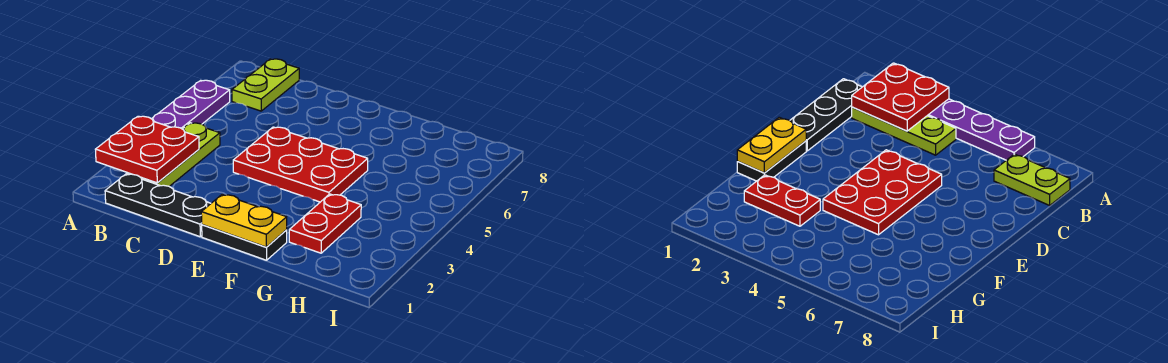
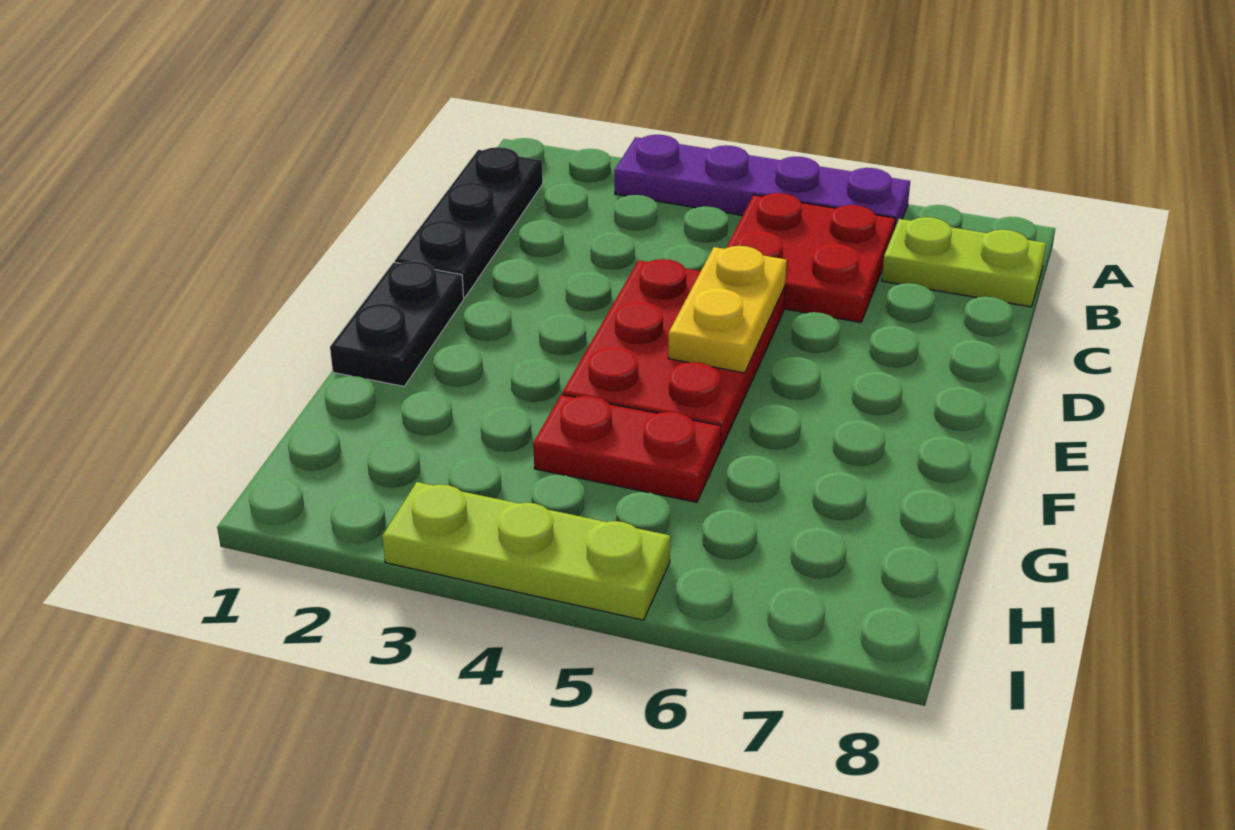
red 2x2 plate [95,116,199,183] -> red 2x2 plate moved to [726,193,895,323]
lime 1x3 plate [127,123,220,186] -> lime 1x3 plate moved to [382,482,670,620]
yellow 1x2 plate [201,194,287,247] -> yellow 1x2 plate moved to [668,246,787,373]
red 1x2 plate [289,194,361,253] -> red 1x2 plate moved to [533,395,721,502]

